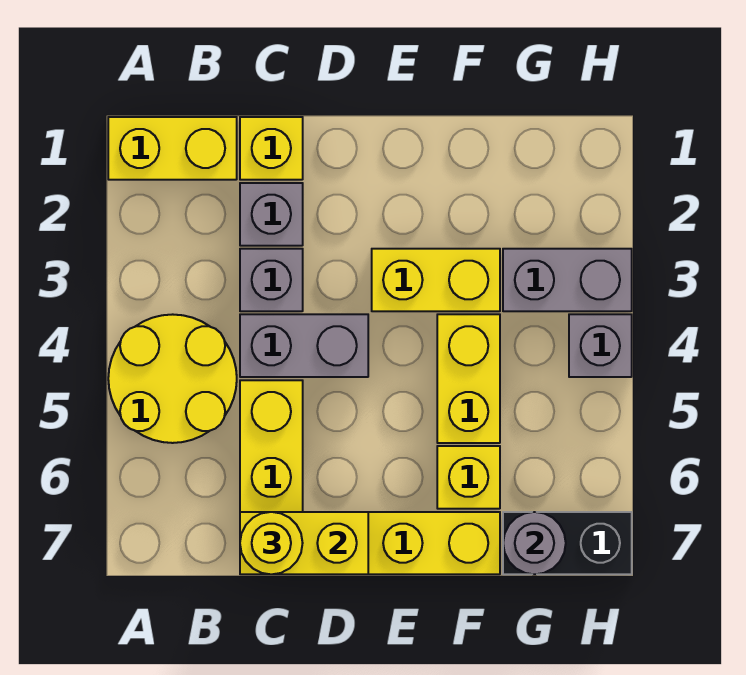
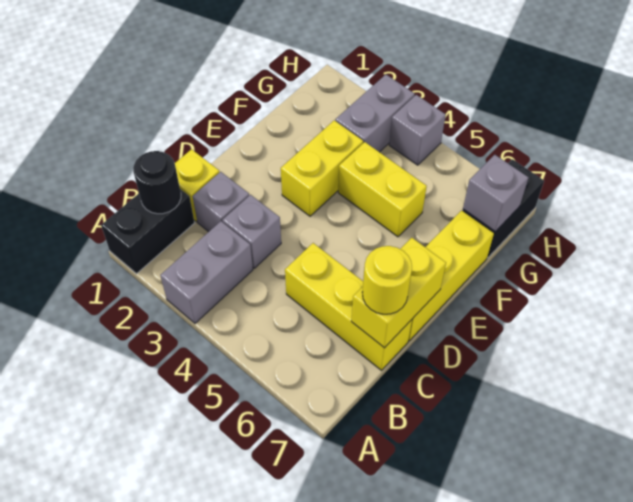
yellow 1x2 brick [108,117,237,180] -> black 1x2 brick [101,189,195,274]
yellow 2x2 round brick [108,314,237,443] -> none
none -> black 1x1 round brick [133,151,181,214]
grey 1x2 brick [240,314,368,377] -> grey 1x2 brick moved to [160,221,253,323]
yellow 1x1 brick [437,446,500,509] -> none
grey 1x1 round brick [503,512,566,574] -> grey 1x1 brick [463,155,528,231]

